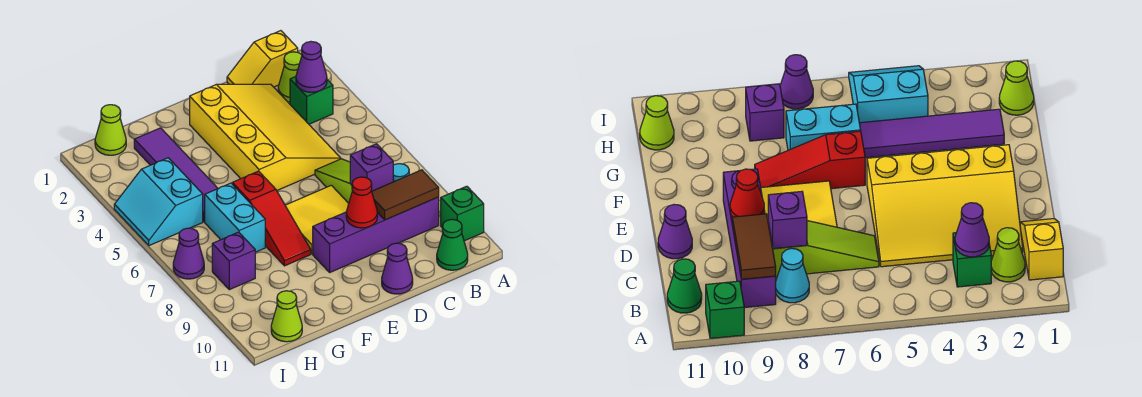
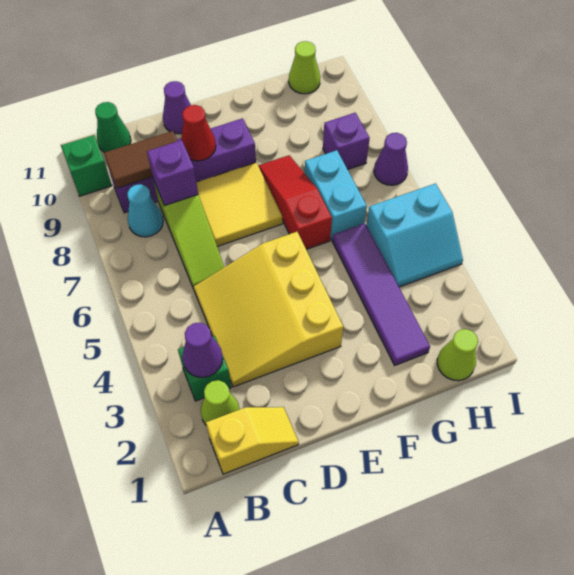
yellow 3x4 slope [190,84,341,190] -> yellow 3x3 slope [193,232,343,387]
cyan 2x2 slope [114,158,203,246] -> cyan 2x2 slope turned to [366,184,463,287]

